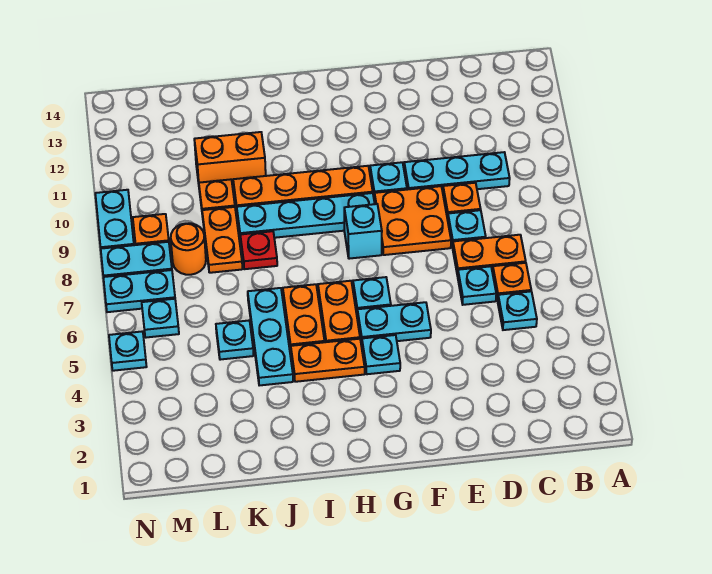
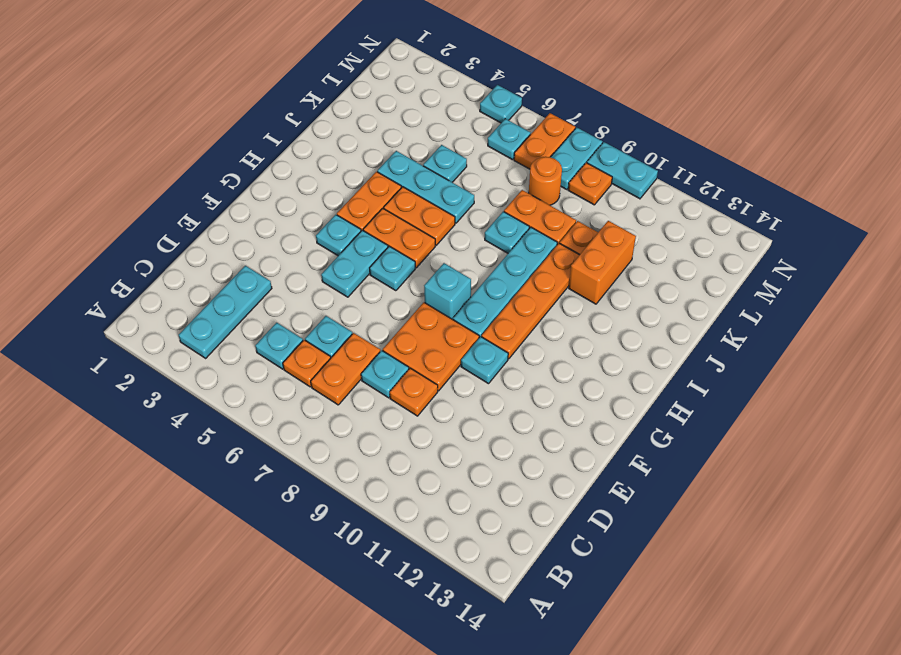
cyan 1x3 plate [404,152,510,192] -> cyan 1x3 plate moved to [179,266,272,358]
red 1x1 plate [240,231,277,269] -> cyan 1x1 plate [485,212,529,253]
cyan 1x2 plate [103,270,175,312] -> orange 1x2 plate [514,113,575,169]

